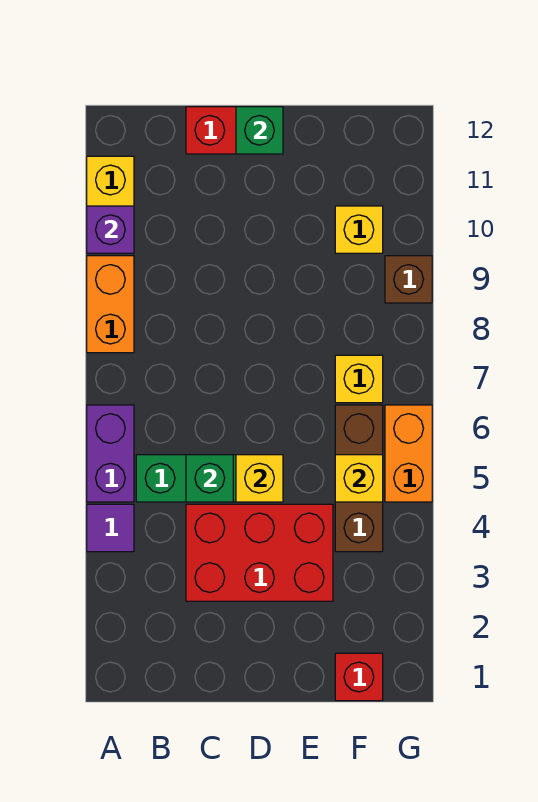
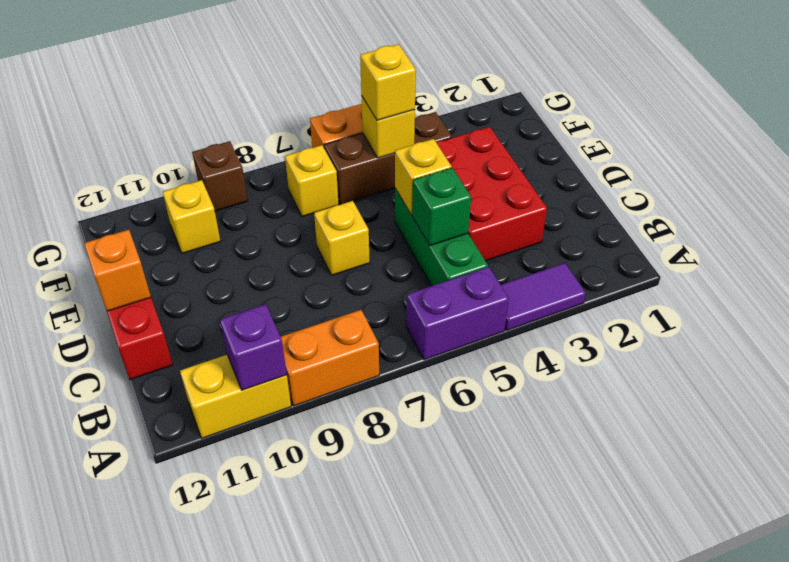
purple 1x1 tile [87,504,134,552] -> purple 1x2 tile [501,263,586,331]
none -> yellow 1x1 brick [314,201,370,275]
green 1x1 brick [236,107,283,154] -> orange 1x1 brick [84,230,151,311]
red 1x1 brick [335,653,383,701] -> none
none -> yellow 1x1 brick [360,44,416,120]

